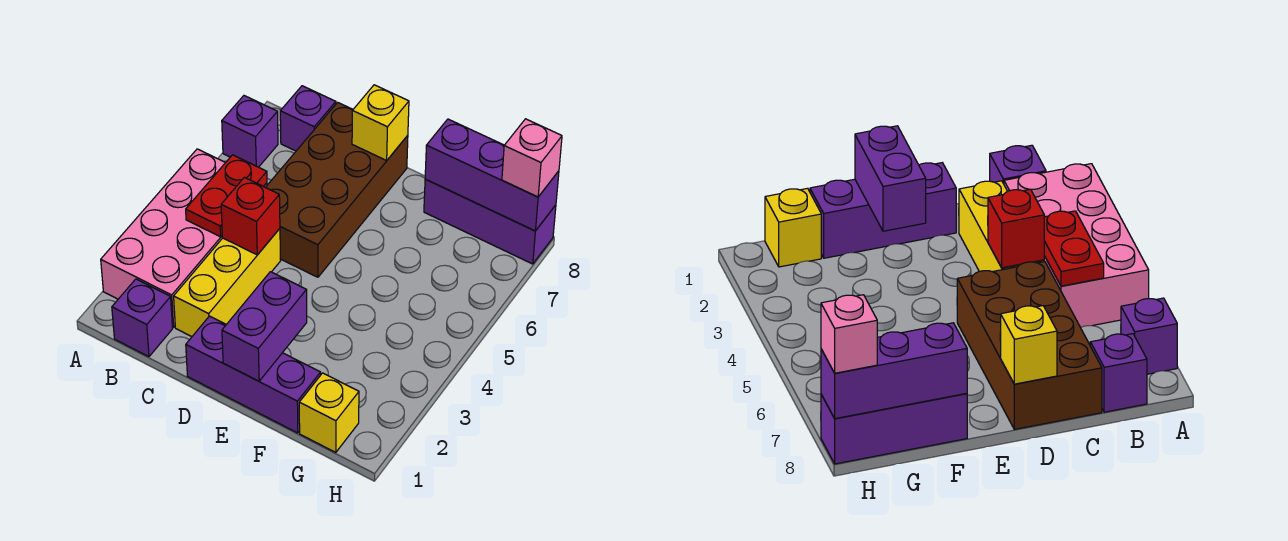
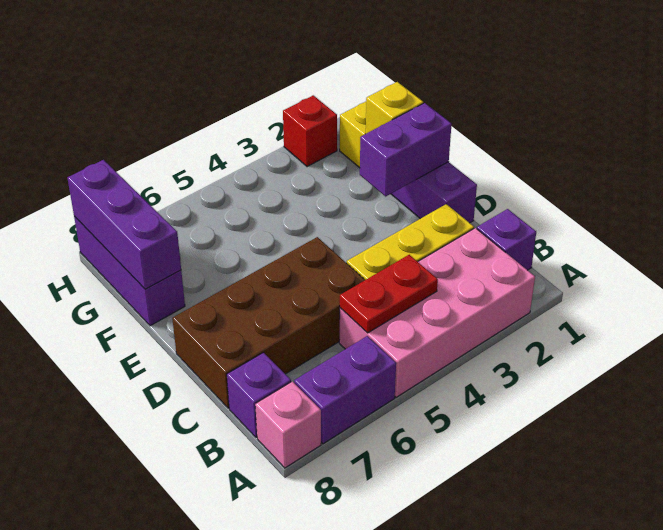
purple 1x1 brick [222,96,278,167] -> purple 1x2 brick [294,336,396,444]
red 1x1 brick [221,177,280,255] -> red 1x1 brick moved to [283,95,337,167]
yellow 1x1 brick [352,85,409,160] -> yellow 1x1 brick moved to [366,82,423,134]
pink 1x1 brick [502,119,562,197] -> pink 1x1 brick moved to [255,381,321,468]

